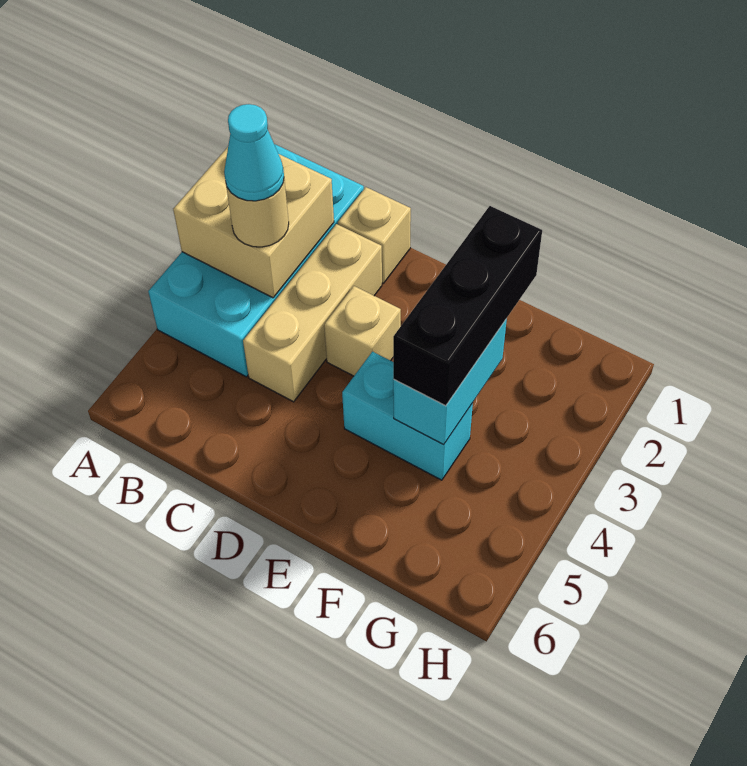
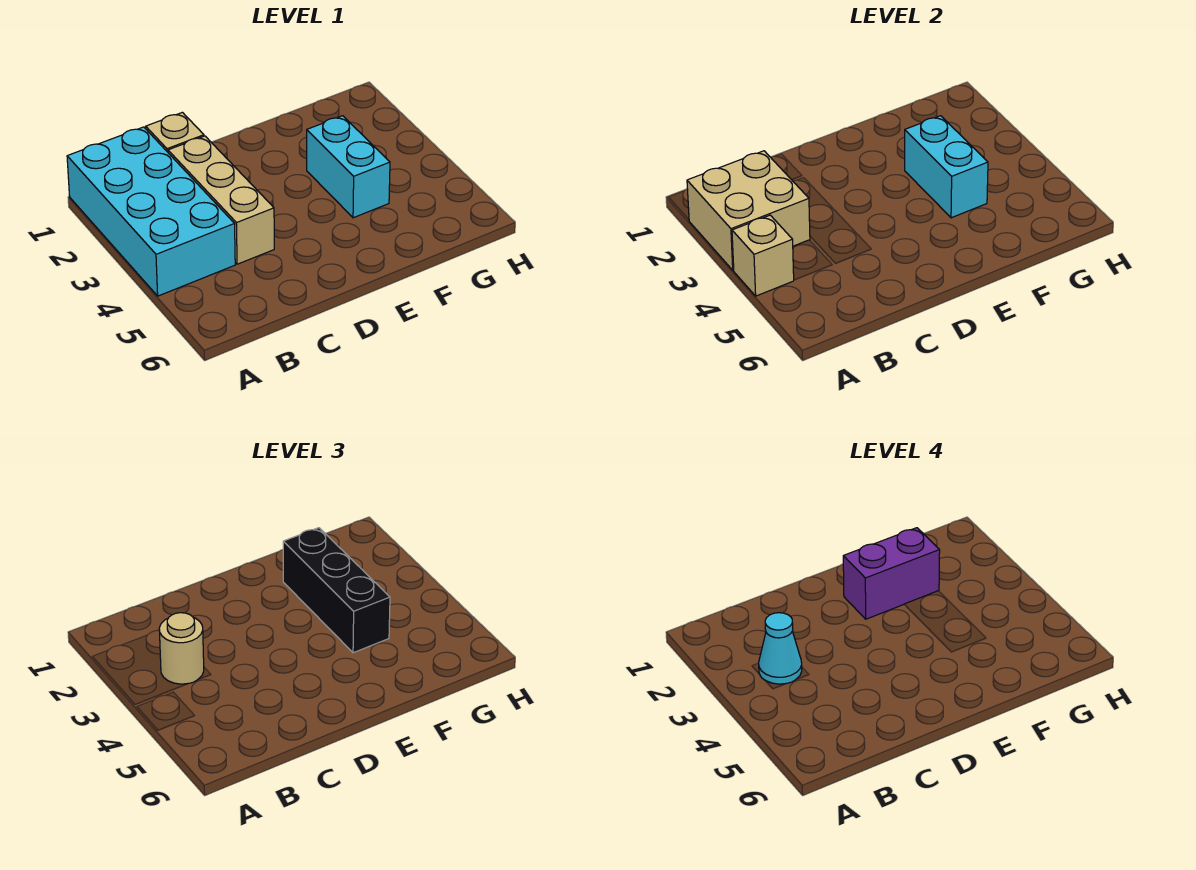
tan 1x1 brick [324,286,401,376] -> tan 1x1 brick moved to [732,215,794,296]
none -> purple 1x2 brick [843,528,940,619]
cyan 1x2 brick [342,352,473,480] -> cyan 1x2 brick turned to [307,116,390,218]

